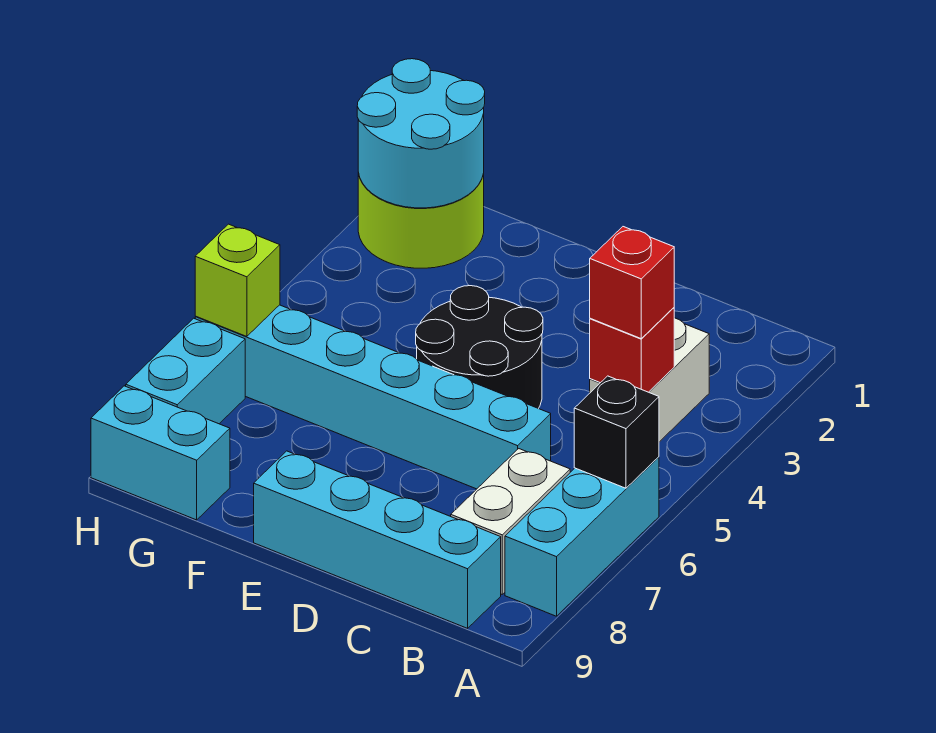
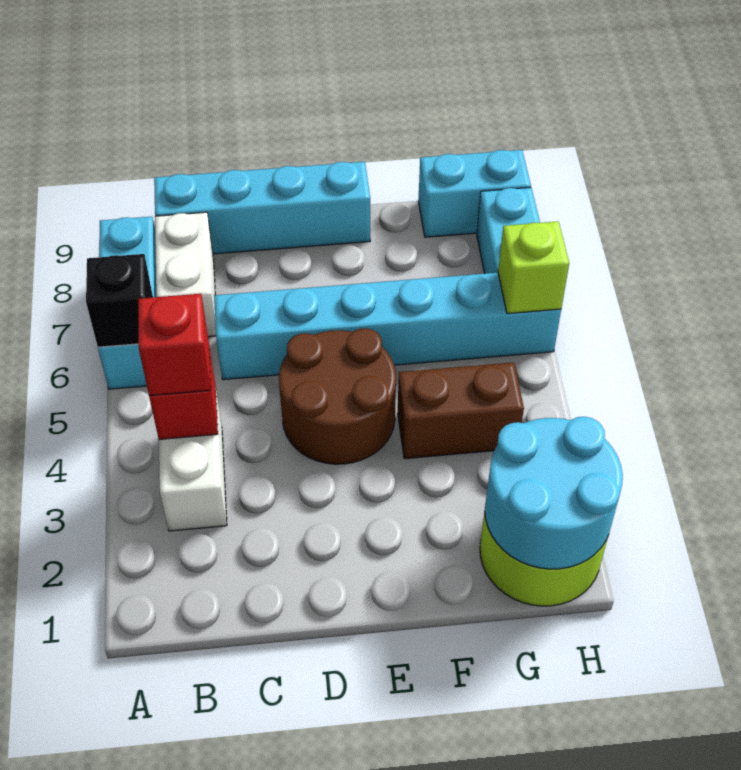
black 2x2 round brick [416,286,543,408] -> brown 2x2 round brick [279,328,396,464]
none -> brown 1x2 brick [398,362,524,459]

